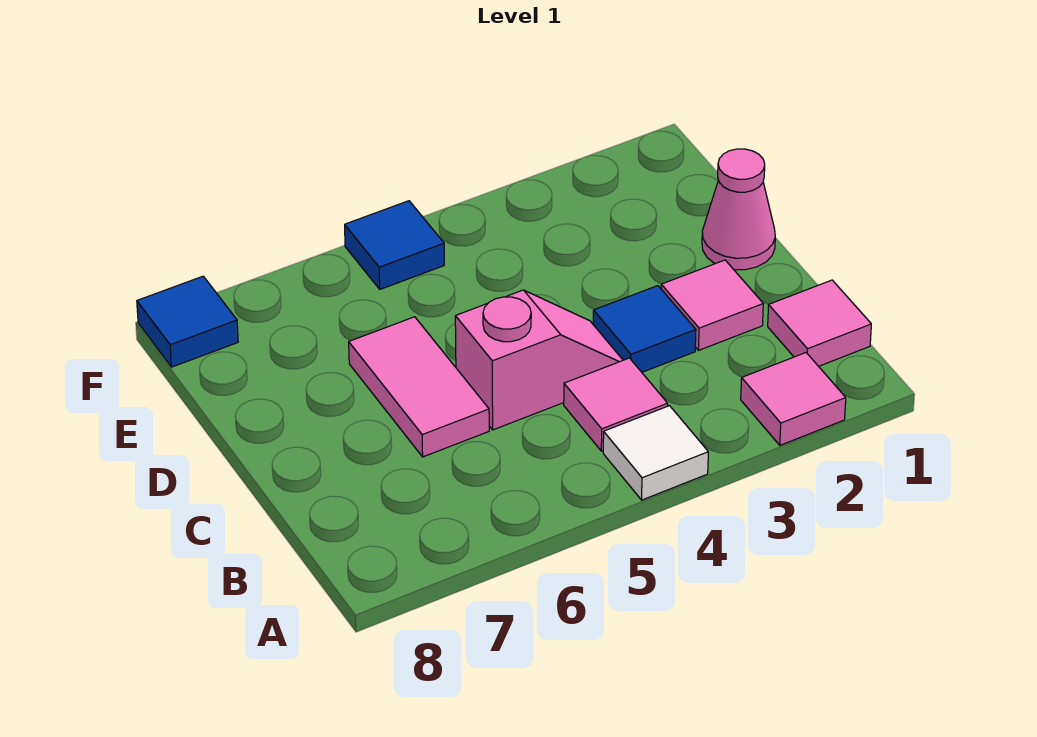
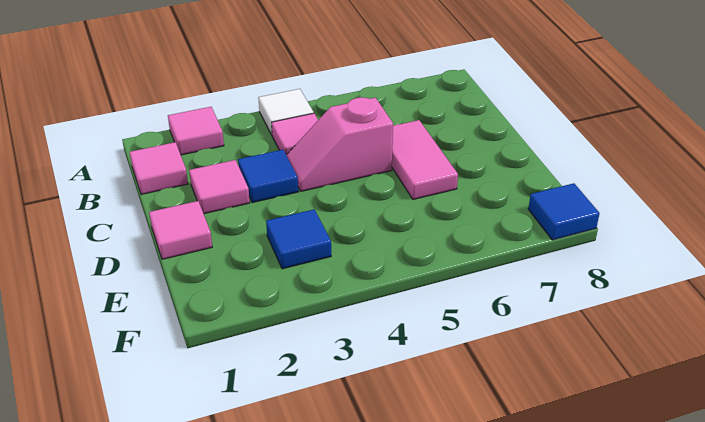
pink 1x1 cone [702,149,775,270] -> pink 1x1 tile [149,201,212,259]
blue 1x1 tile [345,201,444,289] -> blue 1x1 tile moved to [266,209,331,269]

